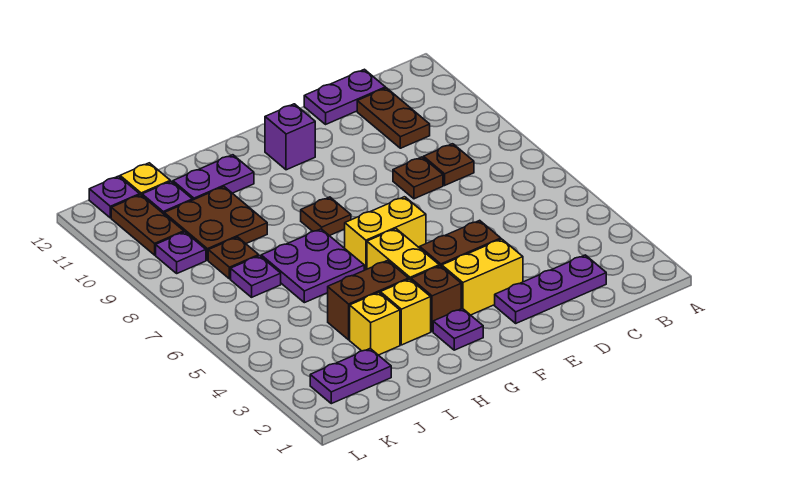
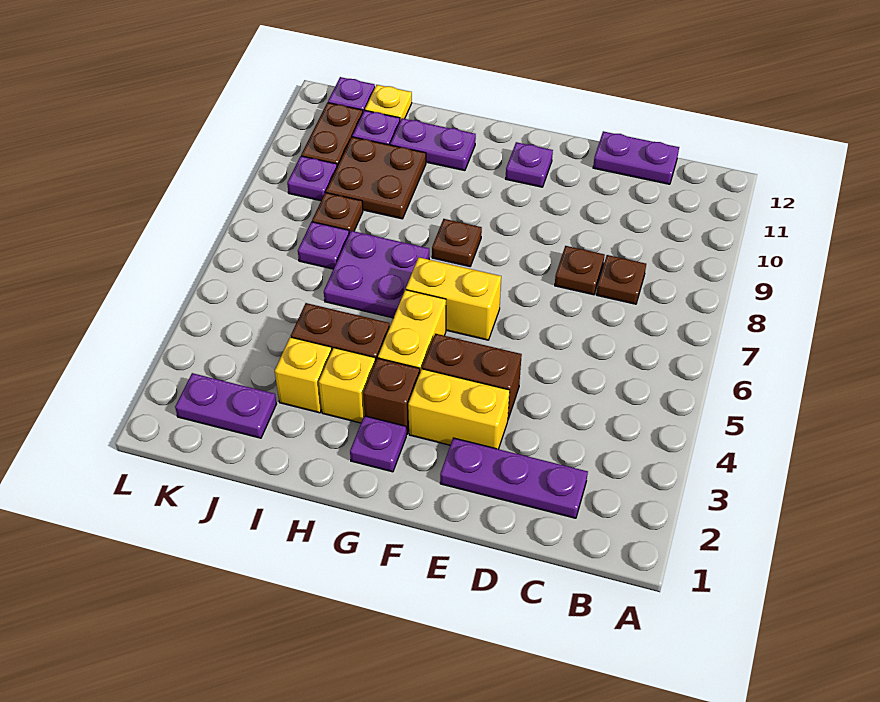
brown 1x2 plate [357,88,430,148] -> none
purple 1x1 brick [265,104,315,170] -> purple 1x1 plate [506,142,553,187]

